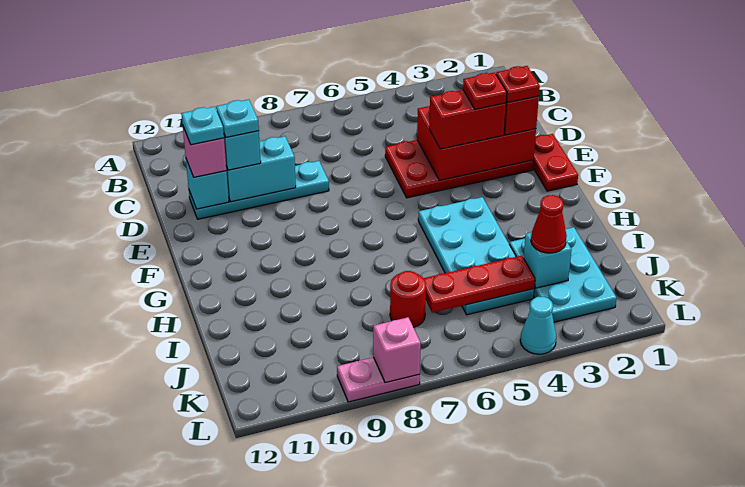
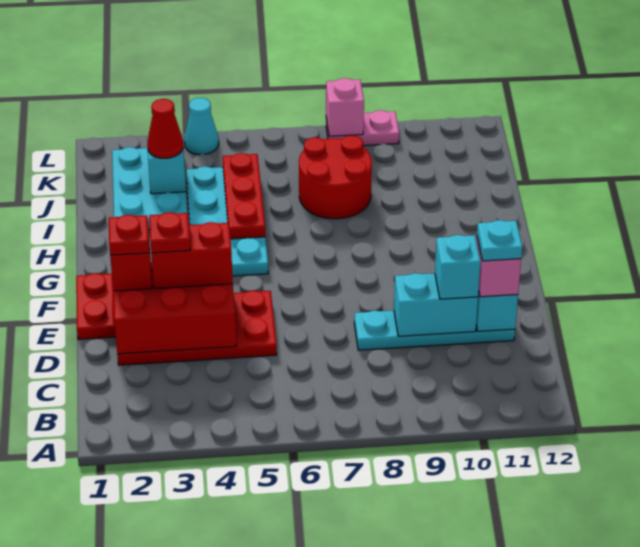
cyan 1x1 plate [216,100,259,137] -> none
red 1x3 plate [424,255,535,313] -> red 1x3 plate turned to [223,153,265,239]
red 1x1 round brick [390,271,426,327] -> red 2x2 round brick [299,135,372,219]

